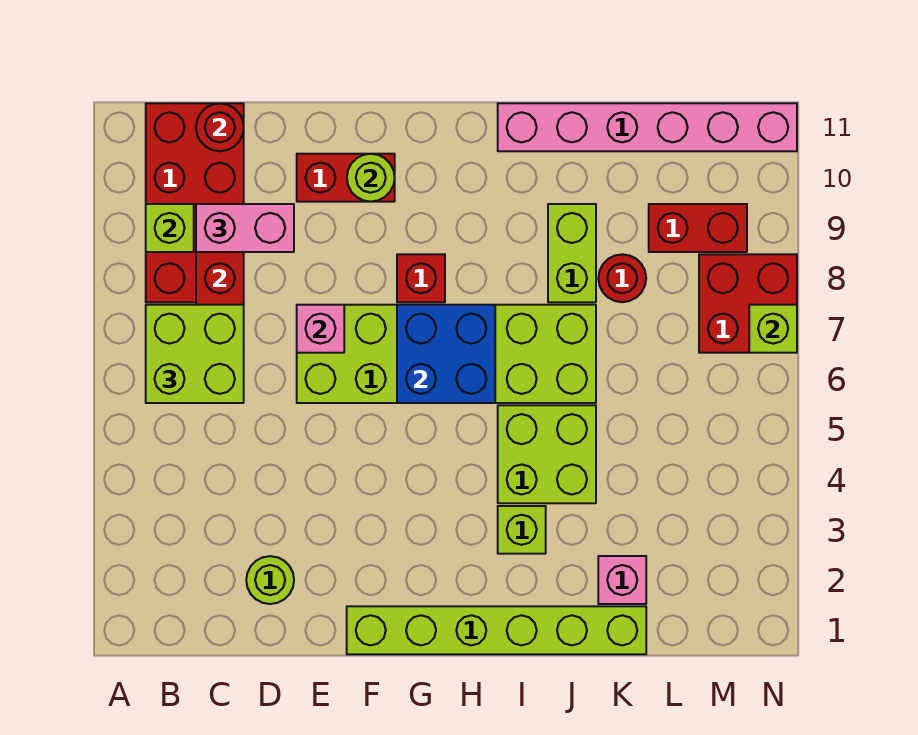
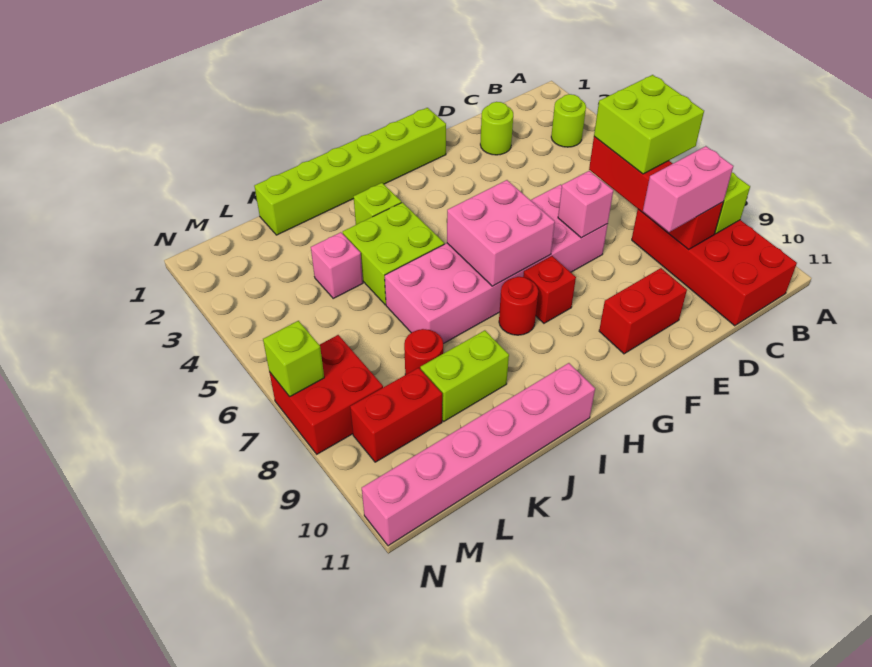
red 1x1 round brick [196,103,244,151] -> red 1x1 round brick moved to [499,277,538,335]
lime 2x6 brick [297,305,596,403] -> pink 2x6 brick [385,185,608,344]
lime 1x1 round brick [347,154,395,202] -> lime 1x1 round brick moved to [551,94,586,147]
blue 2x2 brick [397,305,495,403] -> pink 2x2 brick [447,180,555,286]
lime 1x2 brick [548,204,596,302] -> lime 1x2 brick turned to [420,330,509,421]
pink 1x1 brick [598,556,646,604] -> pink 1x1 brick moved to [311,232,363,298]

